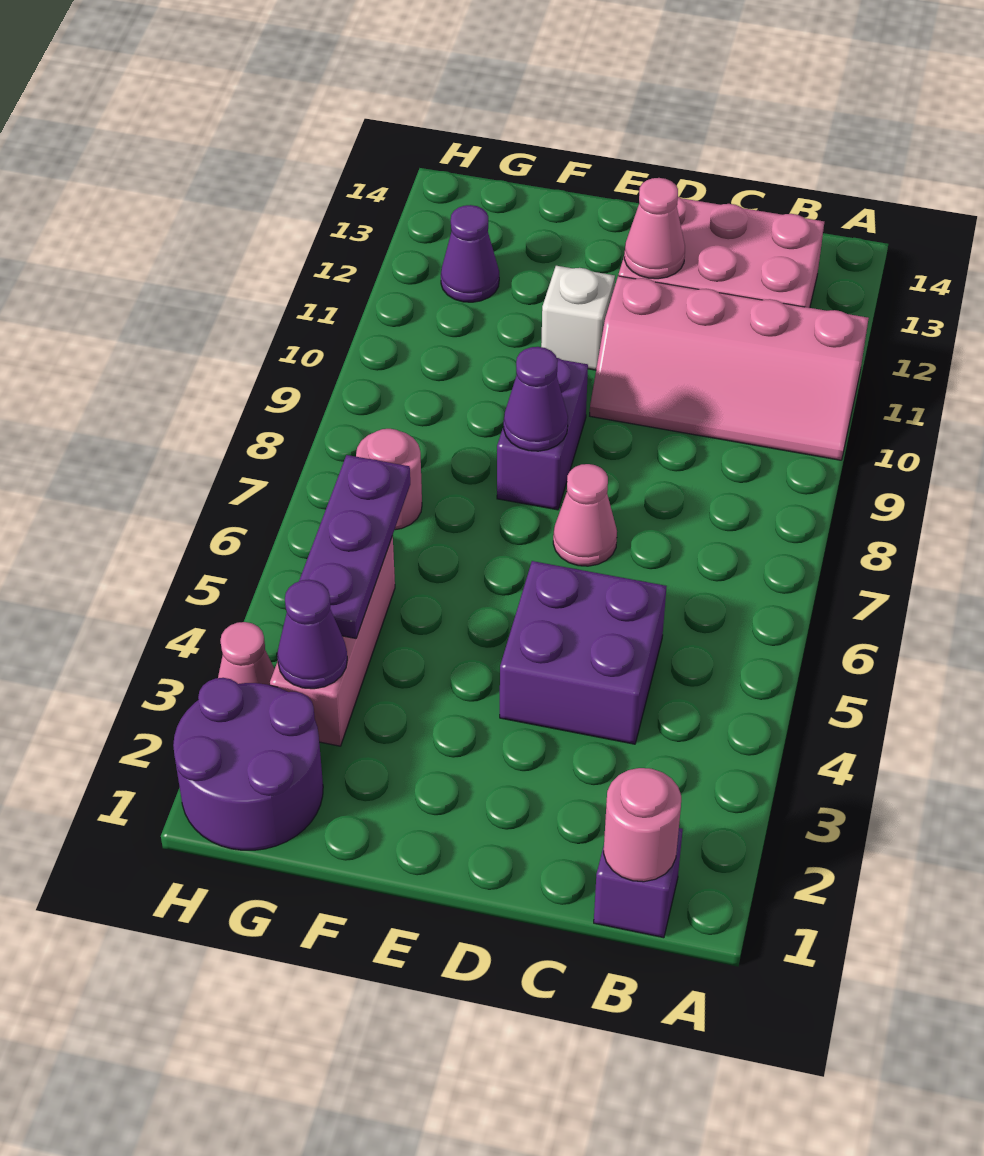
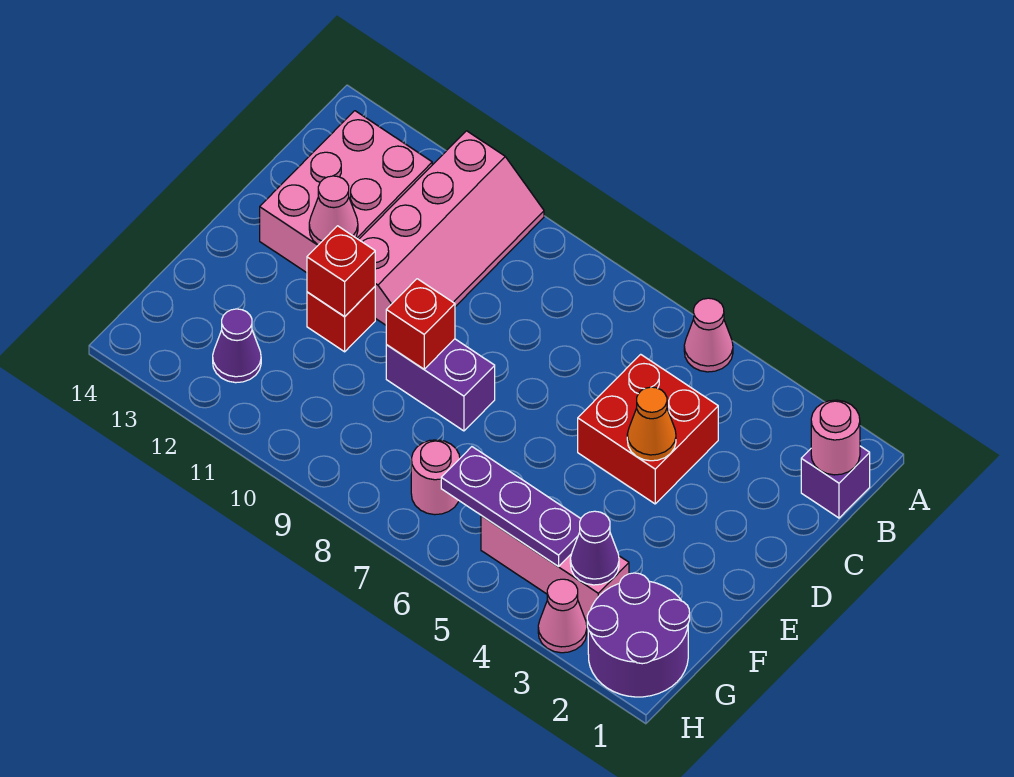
purple 2x2 brick [500,561,667,744] -> red 2x2 brick [578,354,718,504]
none -> orange 1x1 cone [627,387,676,461]
pink 1x1 cone [553,464,617,566] -> pink 1x1 cone moved to [684,298,733,372]
purple 1x1 cone [504,347,568,451] -> none
none -> red 1x1 brick [386,279,455,369]
white 1x1 brick [541,266,615,370] -> red 1x1 brick [307,287,375,352]
none -> red 1x1 brick [307,226,375,317]

